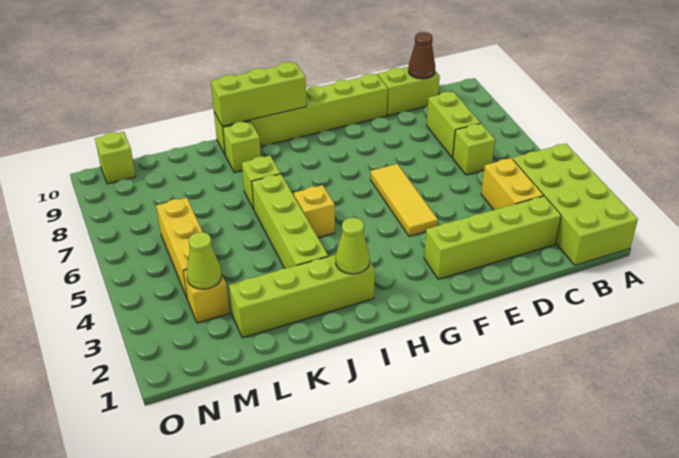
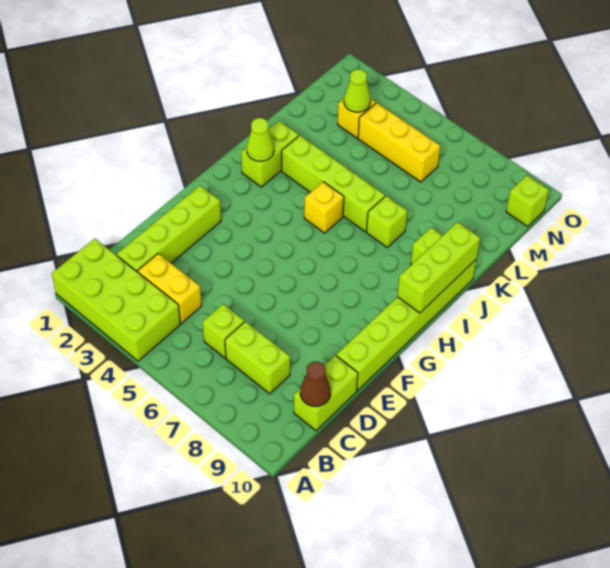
yellow 1x3 tile [370,164,438,236] -> none
lime 1x4 brick [229,255,375,338] -> lime 1x2 brick [241,121,299,187]

